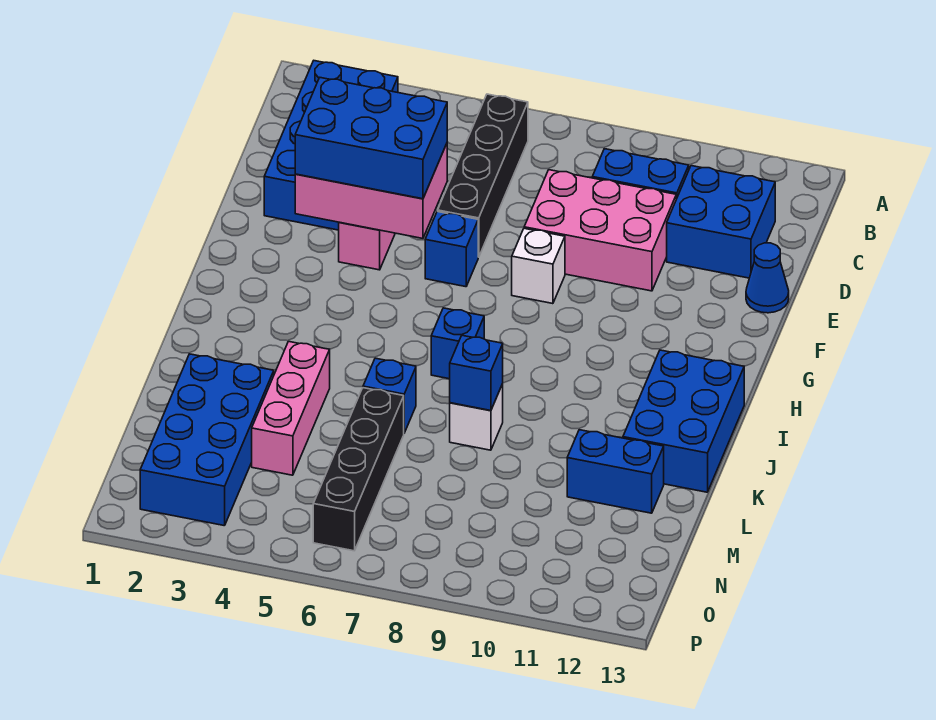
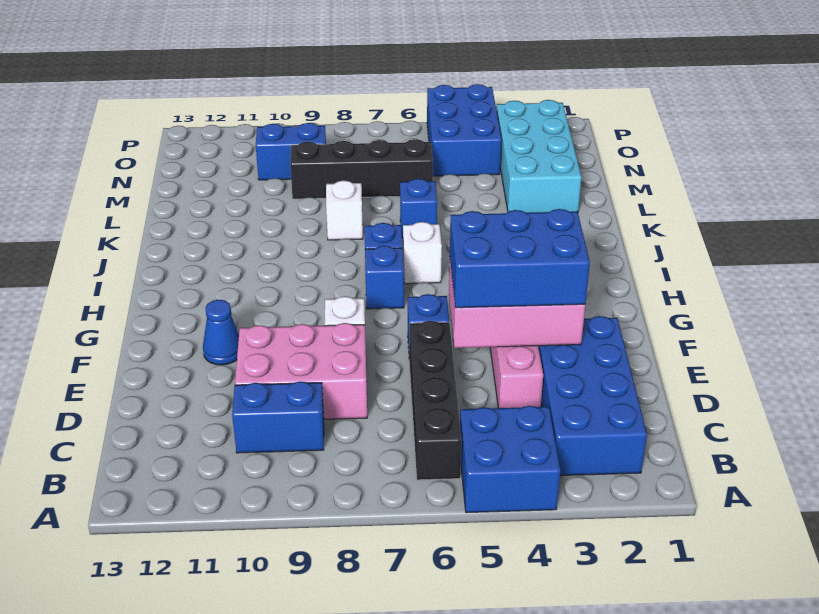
blue 2x2 brick [667,166,775,278] -> blue 2x2 brick moved to [460,406,560,513]
blue 1x1 cone [746,243,789,313] -> blue 1x1 cone moved to [203,300,239,365]
none -> white 1x1 brick [403,222,442,284]
blue 2x3 brick [623,350,744,492] -> blue 2x3 brick moved to [427,84,502,176]
pink 1x3 brick [252,342,330,475] -> none
blue 1x1 brick [450,335,503,411] -> blue 1x1 brick moved to [365,246,404,309]
blue 2x4 brick [140,354,274,526] -> cyan 2x4 brick [497,100,582,213]
black 1x4 brick [313,388,404,551] -> black 1x4 brick turned to [290,139,433,199]
blue 1x2 brick [567,430,664,513] -> blue 1x2 brick moved to [256,123,326,180]

